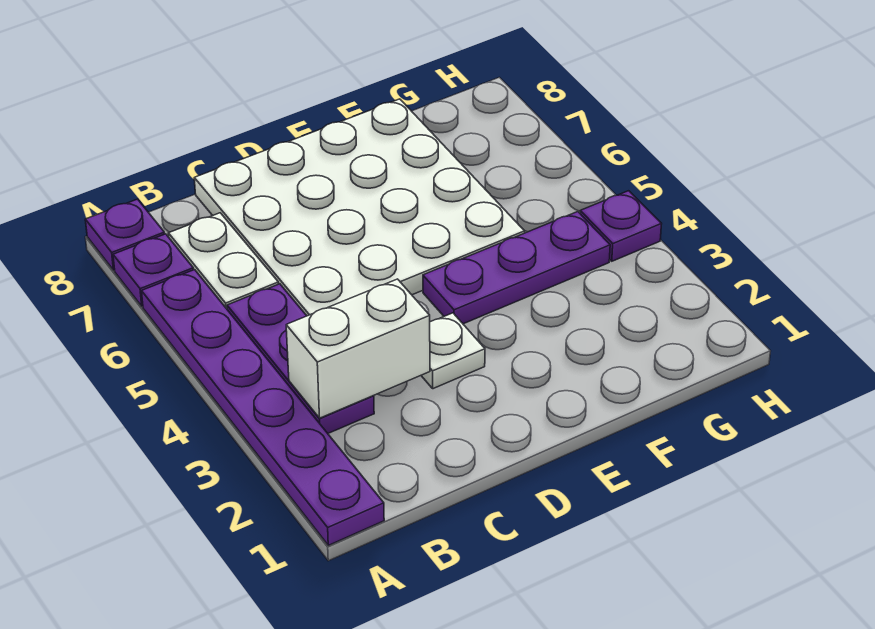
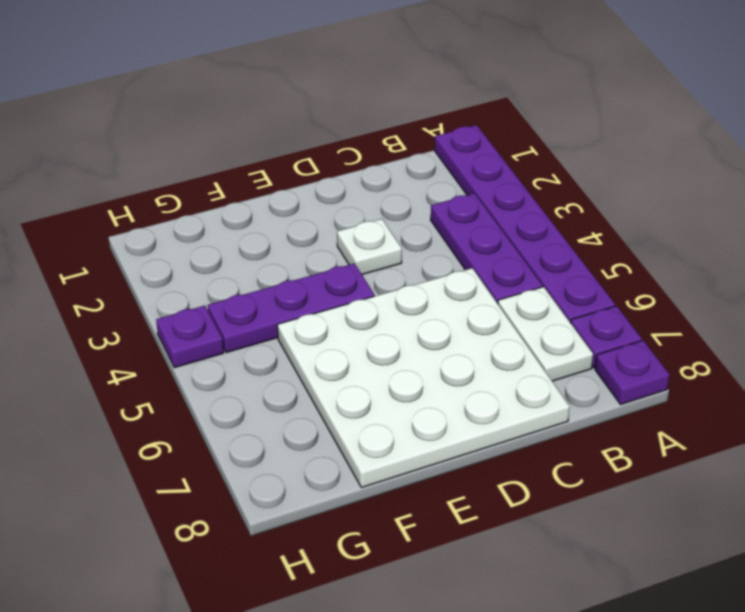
white 1x2 brick [286,279,430,418] -> none

